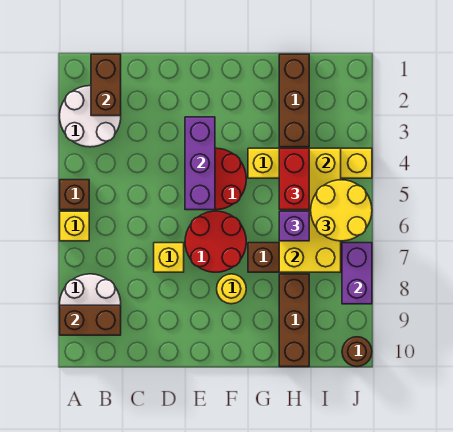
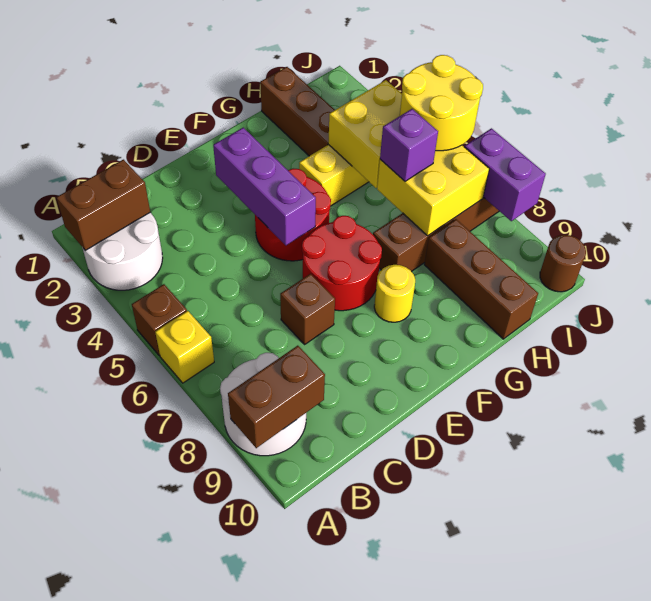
brown 1x2 brick [91,54,121,116] -> brown 1x2 brick turned to [57,160,150,251]
yellow 1x1 brick [154,243,184,272] -> brown 1x1 brick [280,274,335,344]
red 1x2 brick [279,148,309,210] -> none

